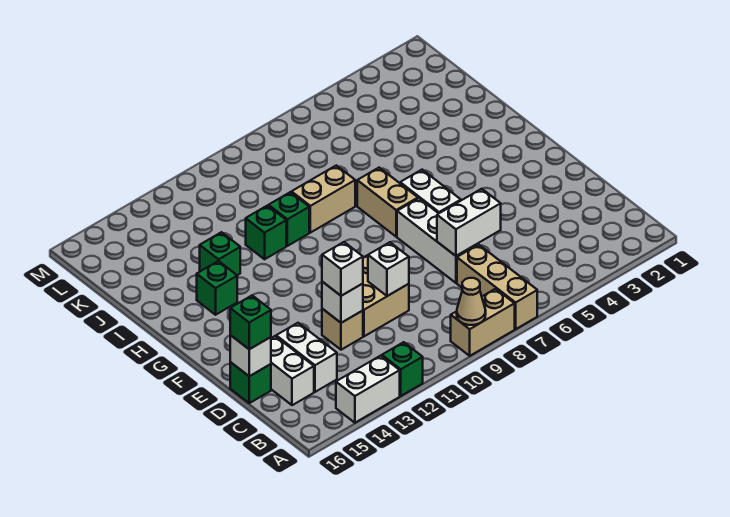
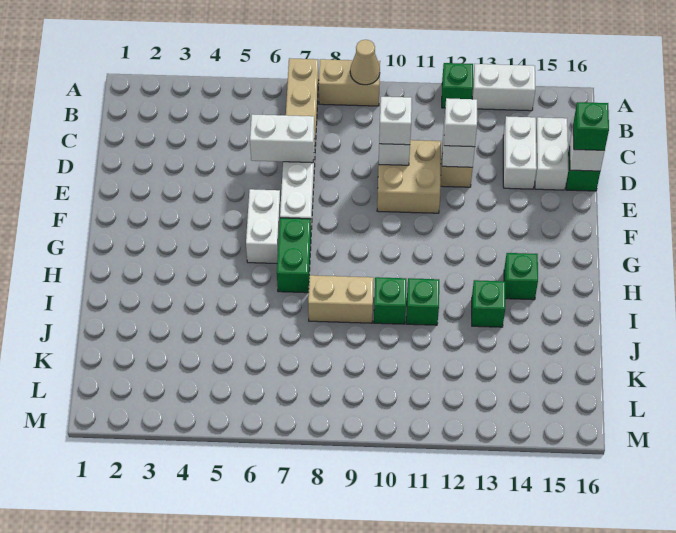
none -> white 1x1 brick [379,97,412,145]
tan 1x2 brick [357,168,418,237] -> green 1x2 brick [277,218,311,293]

